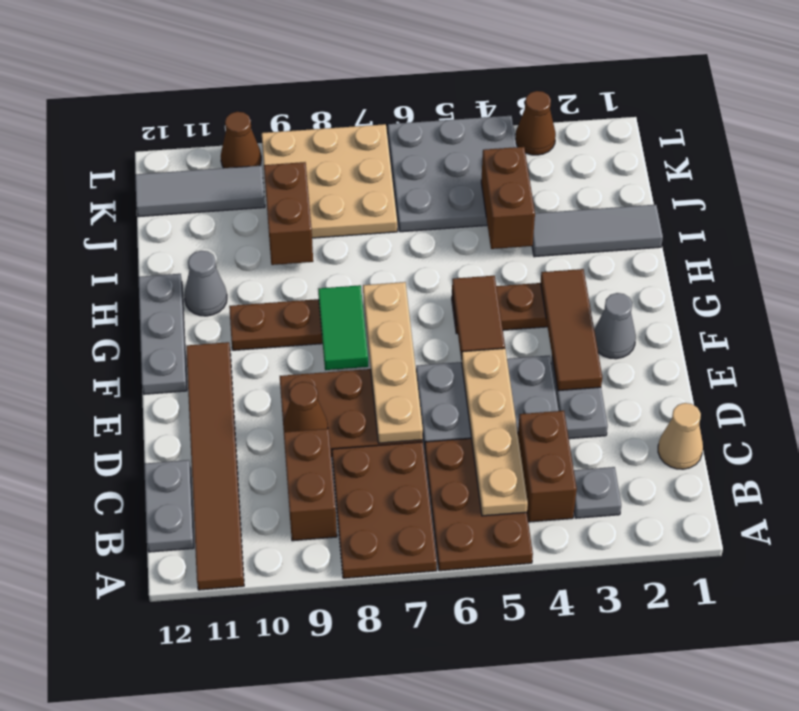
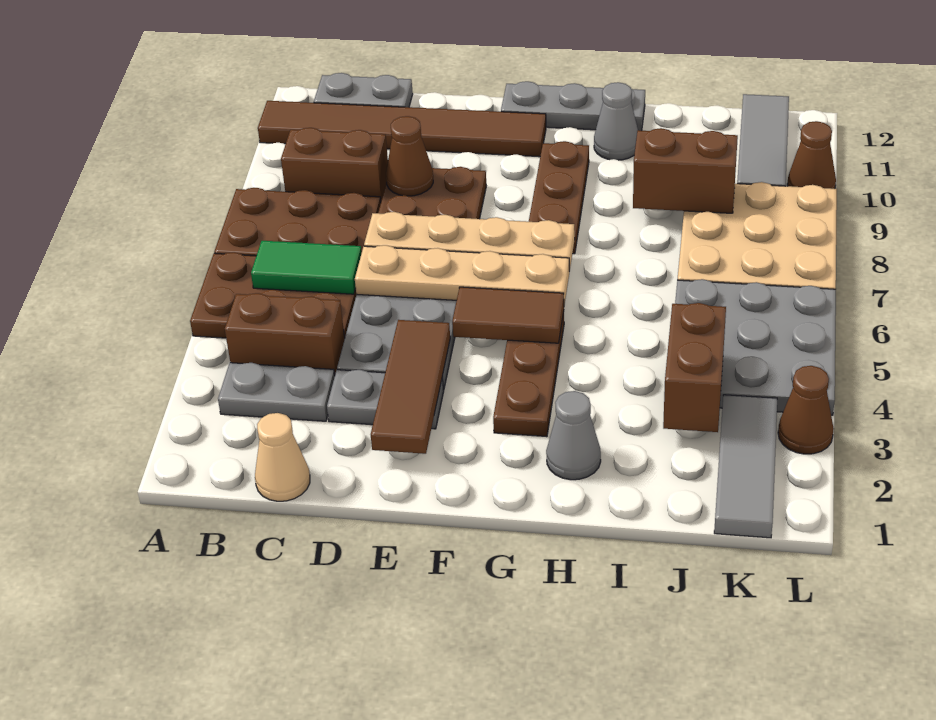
grey 1x1 plate [574,467,621,518] -> grey 1x2 plate [218,363,335,421]
tan 1x4 plate [462,348,528,516] -> tan 1x4 plate moved to [355,245,569,305]
brown 1x3 tile [541,269,602,391] -> brown 1x3 tile turned to [371,320,450,454]
grey 1x1 cone [594,293,636,359] -> grey 1x1 cone moved to [546,391,601,480]
green 1x2 tile [318,285,368,370] -> green 1x2 tile moved to [251,241,362,294]
grey 1x3 tile [532,205,663,257] -> grey 1x3 tile moved to [714,395,777,538]
brown 1x2 brick [481,147,535,249] -> brown 1x2 brick turned to [663,303,726,432]

